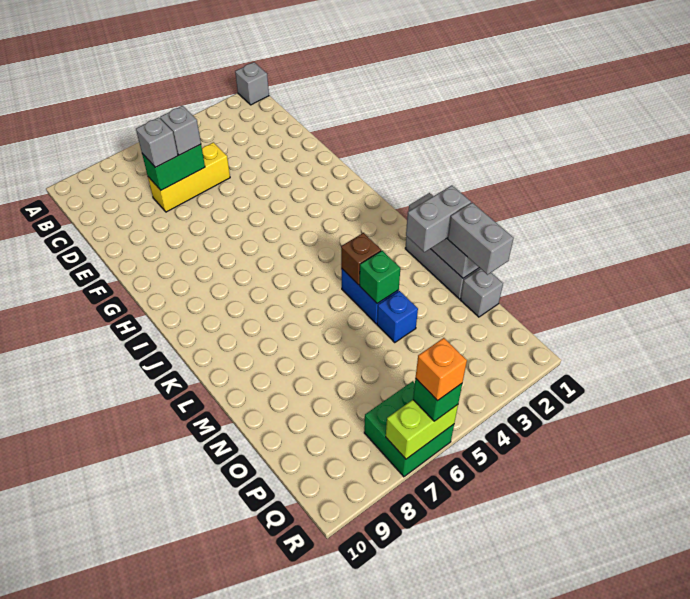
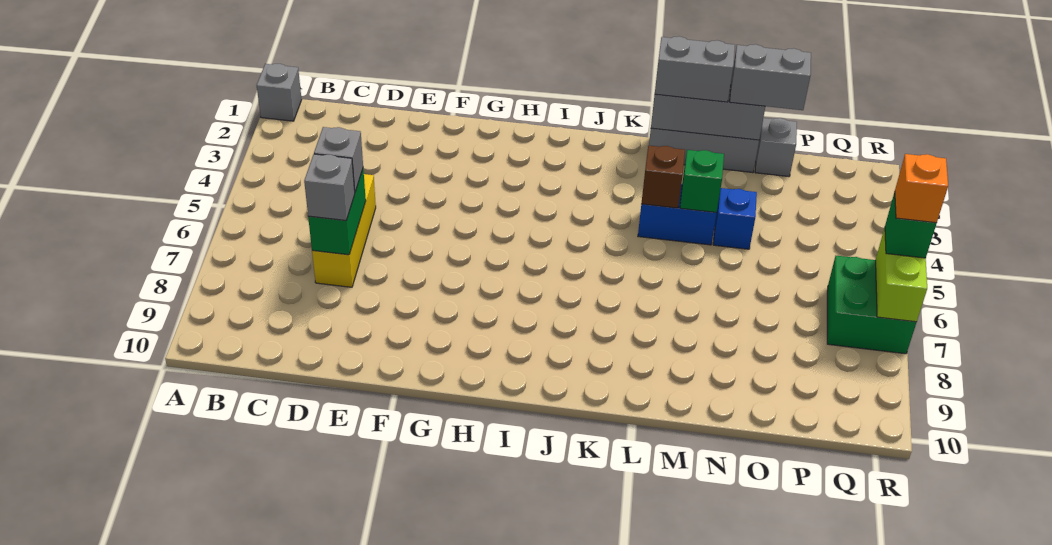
grey 1x2 brick [406,185,471,252] -> grey 1x2 brick turned to [655,36,735,102]

